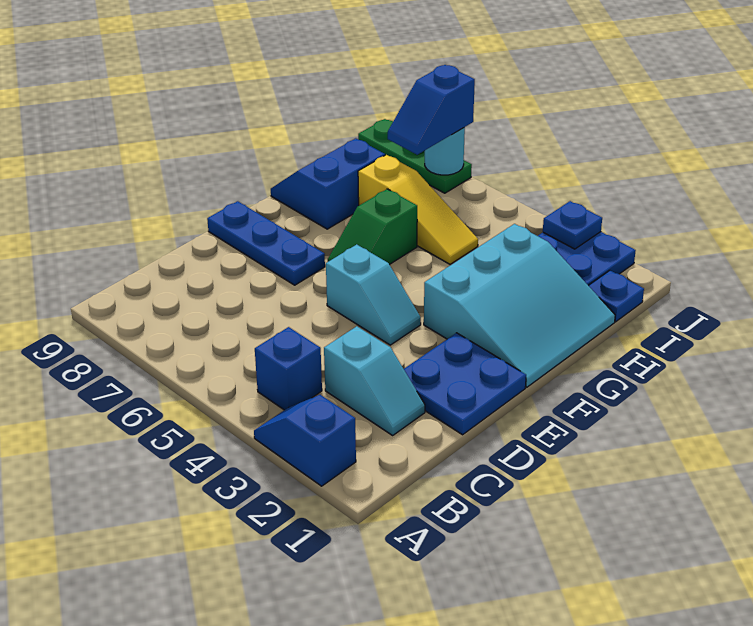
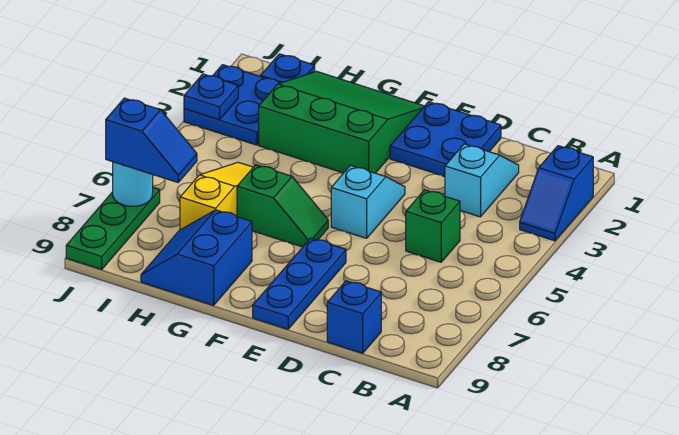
blue 1x1 brick [255,327,322,410] -> blue 1x1 brick moved to [327,281,381,353]
none -> green 1x1 brick [406,190,460,262]
cyan 3x3 slope [424,224,615,387] -> green 3x3 slope [259,71,424,173]
blue 2x2 slope [271,138,385,229] -> blue 2x2 slope turned to [141,210,252,305]

